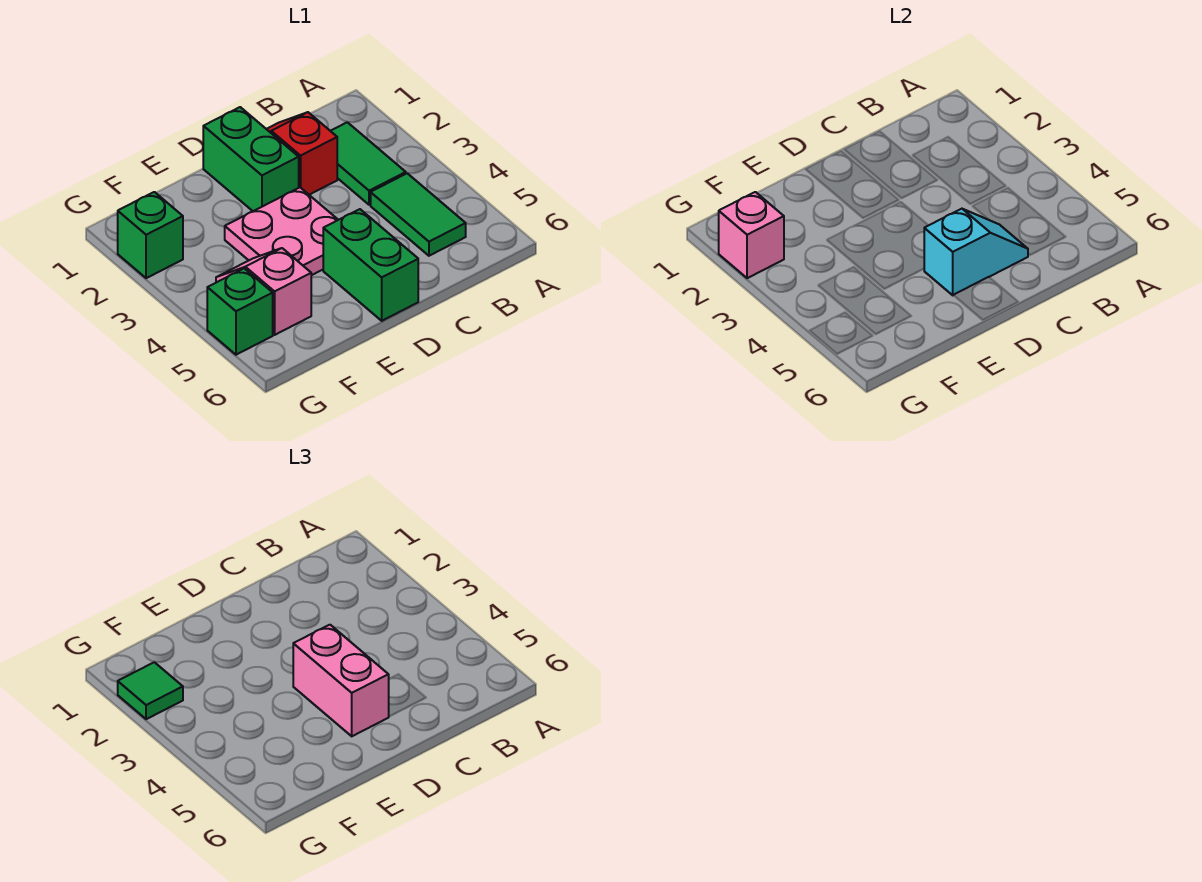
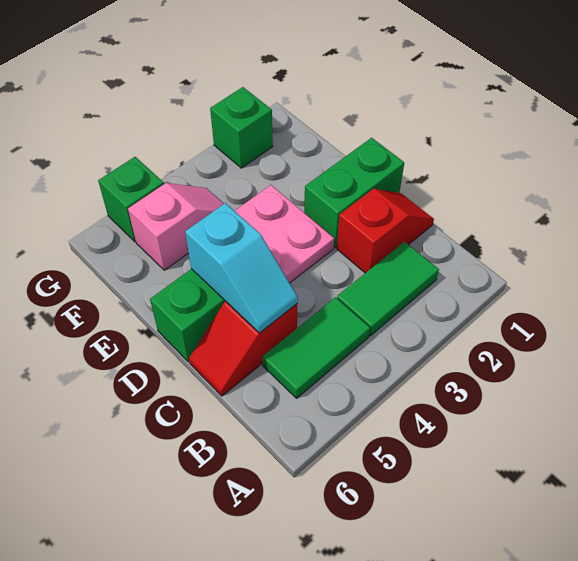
none -> red 1x2 slope [189,301,297,396]
pink 1x2 brick [293,625,389,736] -> none
pink 1x1 brick [719,192,784,278] -> none
green 1x1 tile [118,662,183,719] -> none

